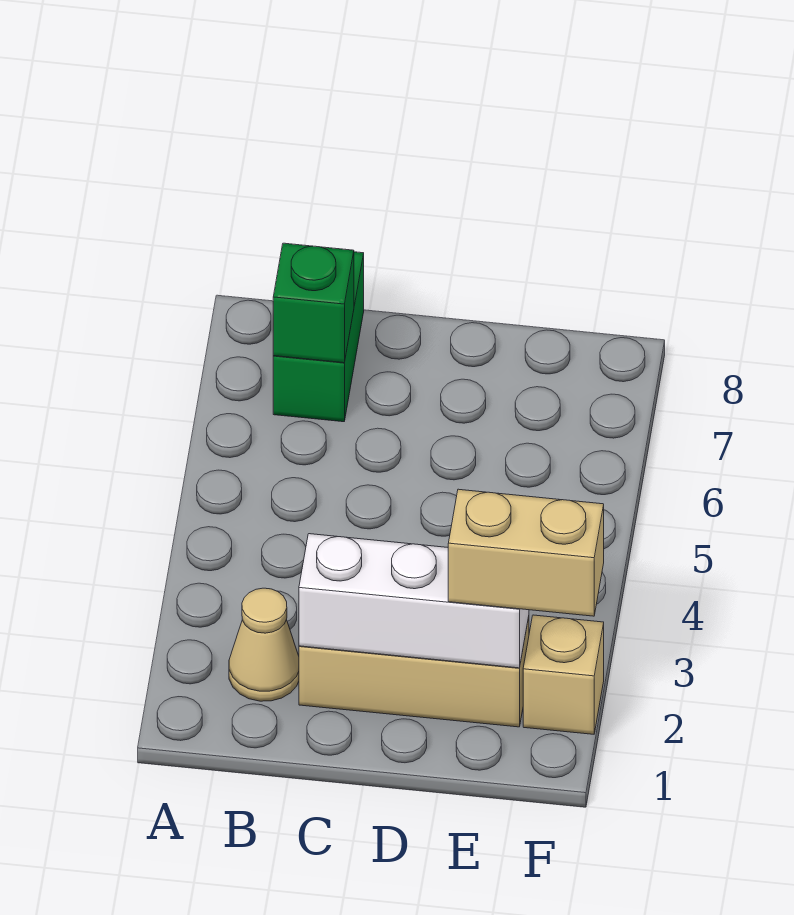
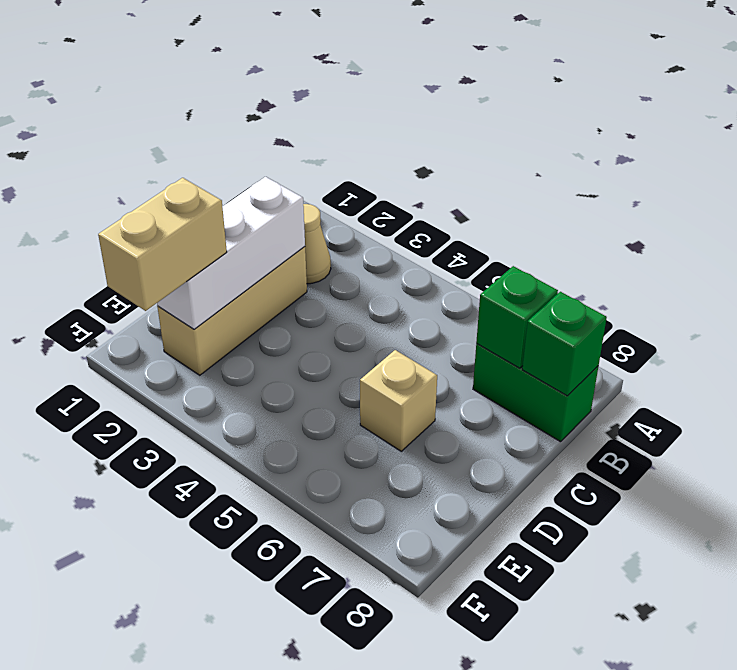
none -> green 1x1 brick [522,292,607,396]
tan 1x1 brick [523,615,604,734] -> tan 1x1 brick moved to [360,350,437,451]

